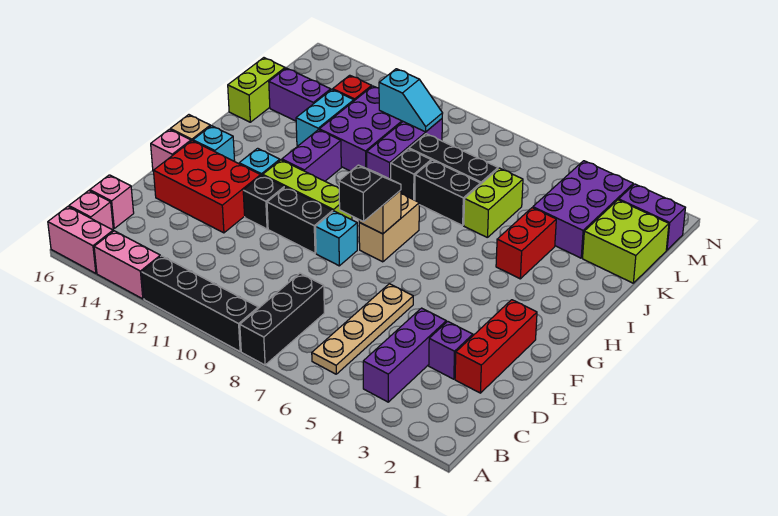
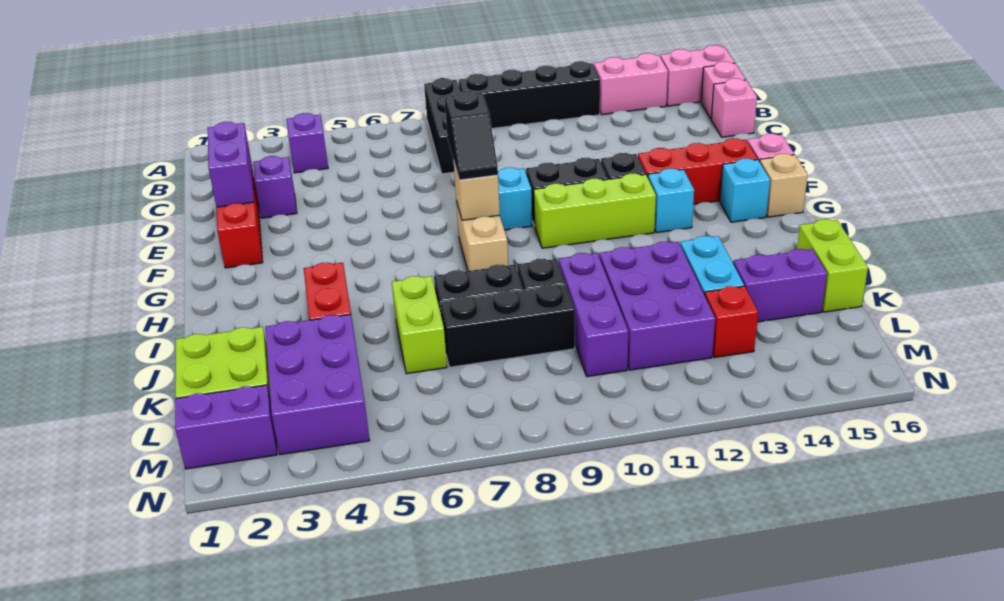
purple 1x3 brick [363,308,446,402] -> purple 1x1 brick [287,113,328,173]
tan 1x4 plate [312,284,413,374] -> none
red 2x3 brick [154,141,261,233] -> red 1x3 brick [638,138,757,204]
purple 1x2 brick [282,130,341,181] -> purple 1x2 brick moved to [207,122,254,207]
cyan 1x2 slope [379,69,443,132] -> none

